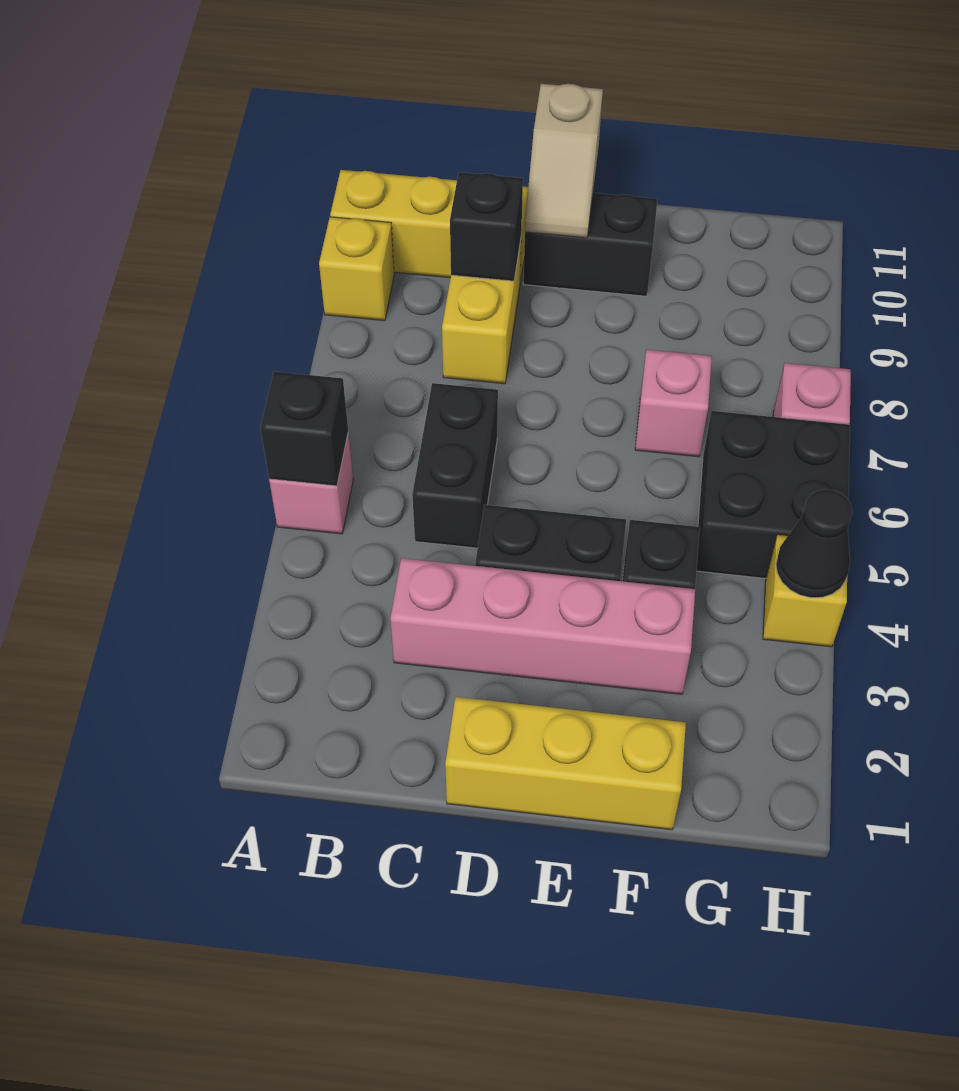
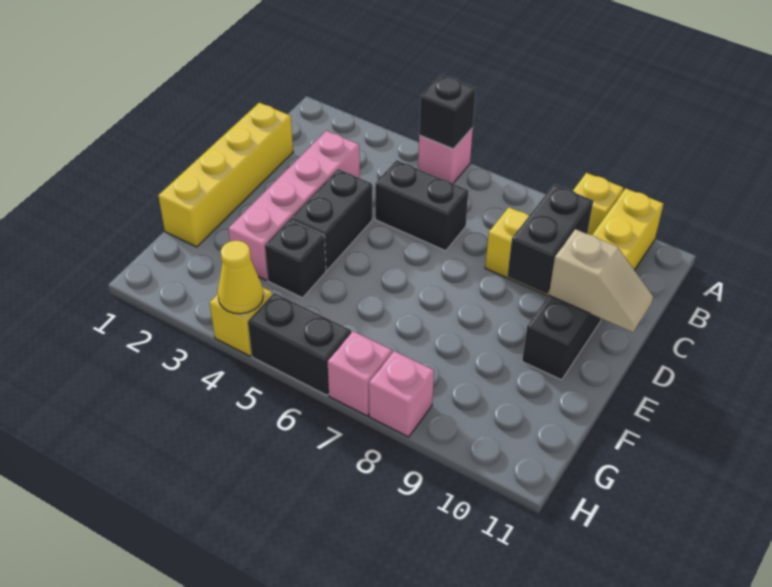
black 1x1 brick [450,172,523,281] -> black 1x2 brick [507,185,593,294]
yellow 1x3 brick [445,697,686,830] -> yellow 1x4 brick [158,103,293,247]
tan 1x2 slope [525,84,603,238] -> tan 1x2 slope turned to [549,229,653,332]
pink 1x1 brick [635,349,712,457] -> pink 1x1 brick moved to [369,351,434,437]
black 2x2 brick [697,411,850,578] -> black 1x2 brick [248,293,351,395]
black 1x1 cone [776,489,852,598] -> yellow 1x1 cone [218,241,263,314]

